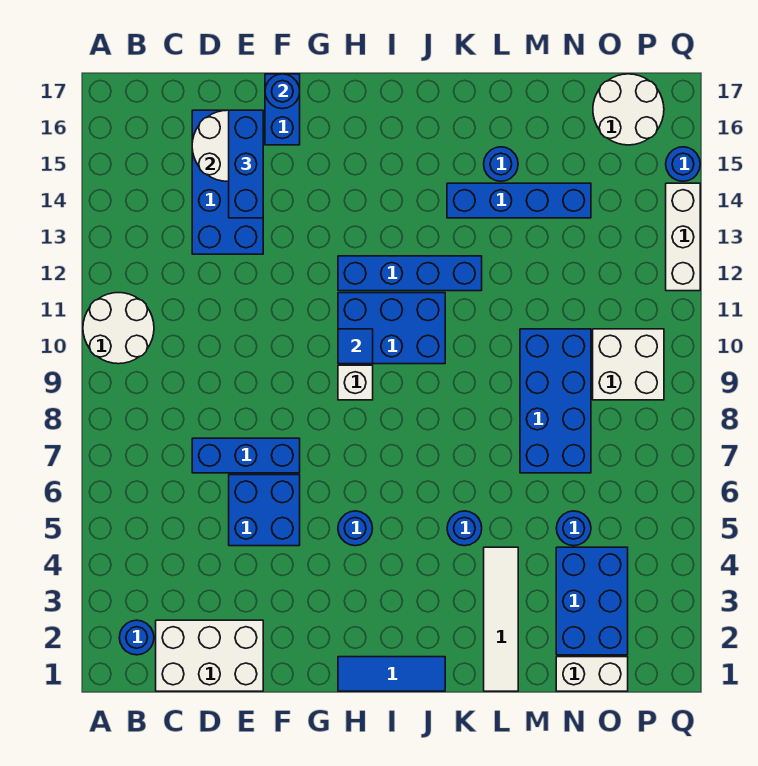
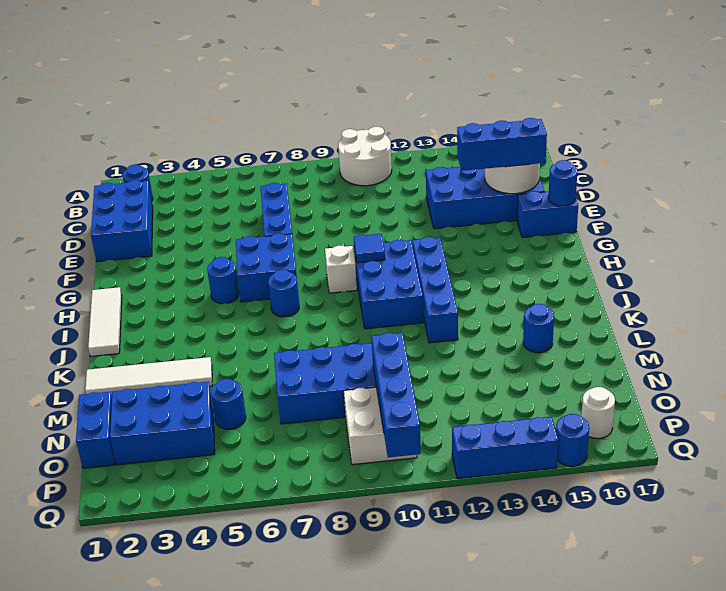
white 2x3 brick [156,620,263,691] -> blue 2x3 brick [91,180,153,262]
blue 2x2 brick [229,475,300,546] -> blue 2x2 brick moved to [236,233,297,302]
blue 1x3 tile [338,657,445,691] -> white 1x3 tile [88,287,122,357]
blue 1x1 round brick [447,511,482,546] -> blue 1x1 round brick moved to [268,270,299,317]
blue 1x4 brick [447,183,591,218] -> blue 1x4 brick moved to [371,333,421,457]
white 1x2 brick [556,657,628,691] -> blue 1x2 brick [76,392,115,468]
white 2x2 round brick [593,74,664,145] -> white 1x1 round brick [581,387,615,438]
white 1x3 brick [666,183,700,291] -> blue 1x3 brick [452,417,558,479]

